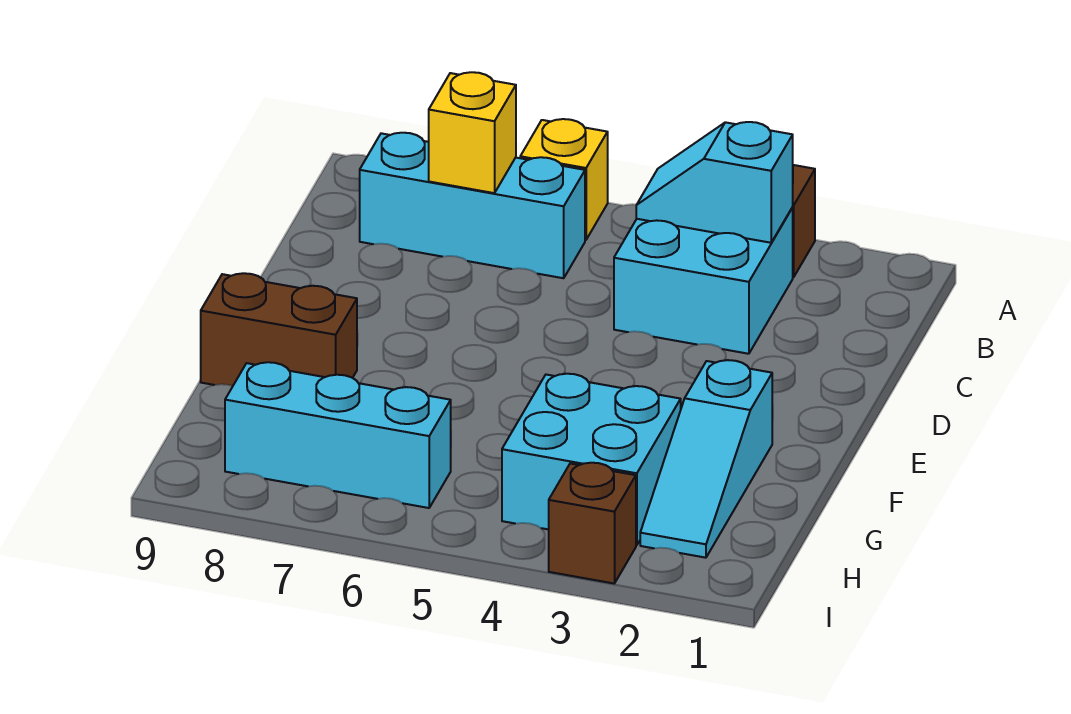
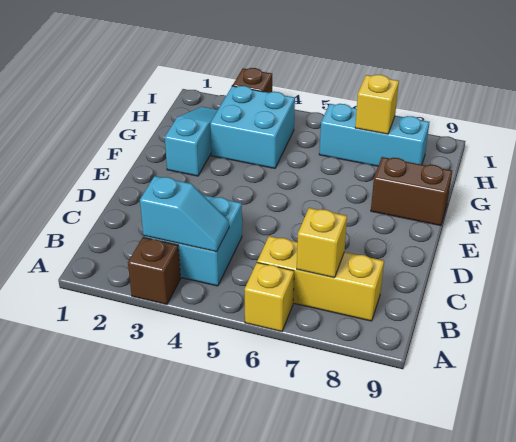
cyan 1x3 brick [360,133,585,278] -> yellow 1x3 brick [257,236,384,321]
none -> yellow 1x1 brick [355,75,399,134]

